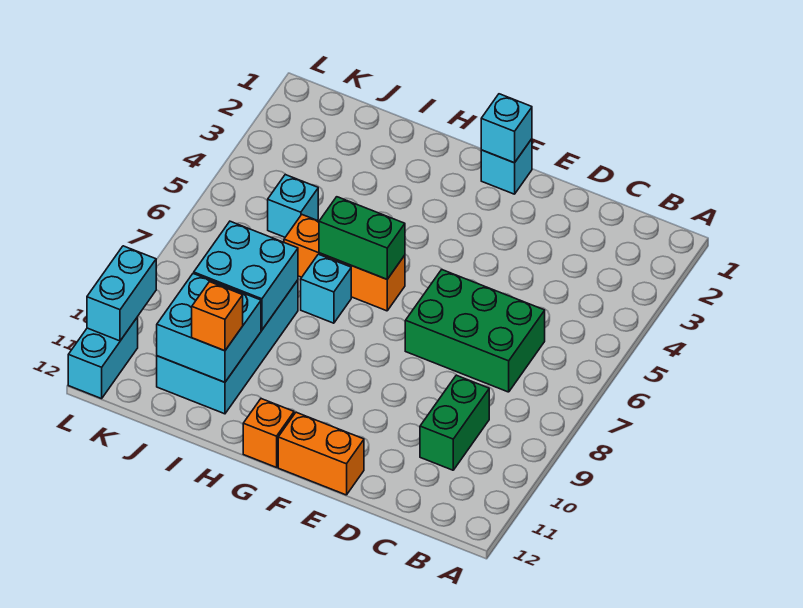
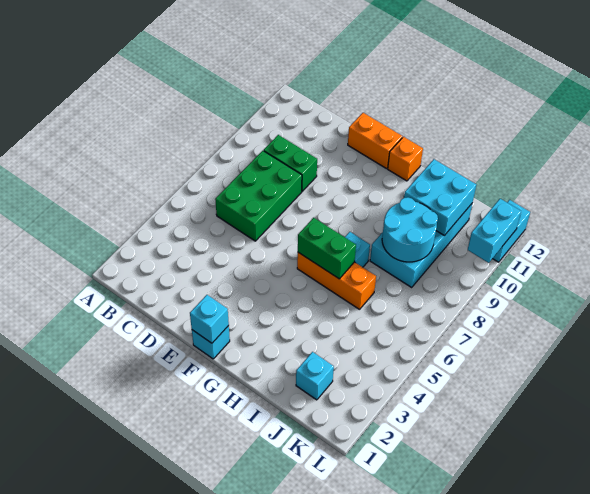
green 2x3 brick [405,270,545,392] -> green 2x3 brick turned to [215,151,302,241]
green 1x2 brick [420,375,489,470] -> green 1x2 brick turned to [264,135,317,191]
cyan 2x2 brick [194,221,298,330] -> cyan 2x2 round brick [382,197,438,262]
orange 1x1 brick [192,282,243,351] -> none
cyan 1x1 brick [268,174,318,237] -> cyan 1x1 brick moved to [296,352,334,400]

